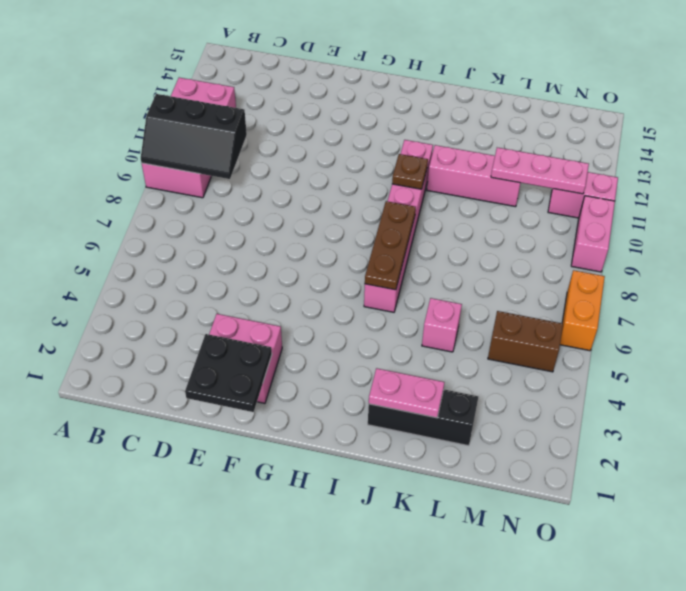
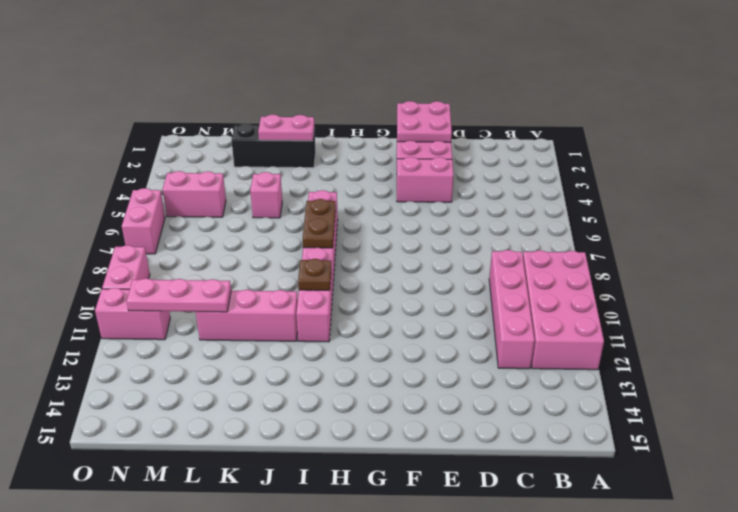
black 2x3 slope [141,94,247,179] -> none
none -> pink 1x4 brick [489,250,535,369]
black 2x2 plate [185,334,272,412] -> pink 2x2 plate [397,101,452,142]
none -> pink 1x2 brick [397,157,453,202]
brown 1x3 plate [365,201,416,290] -> brown 1x2 plate [303,199,336,248]
brown 1x2 brick [488,311,563,372] -> pink 1x2 brick [163,171,226,217]
orange 1x2 brick [560,270,605,351] -> pink 1x2 brick [122,188,165,254]

